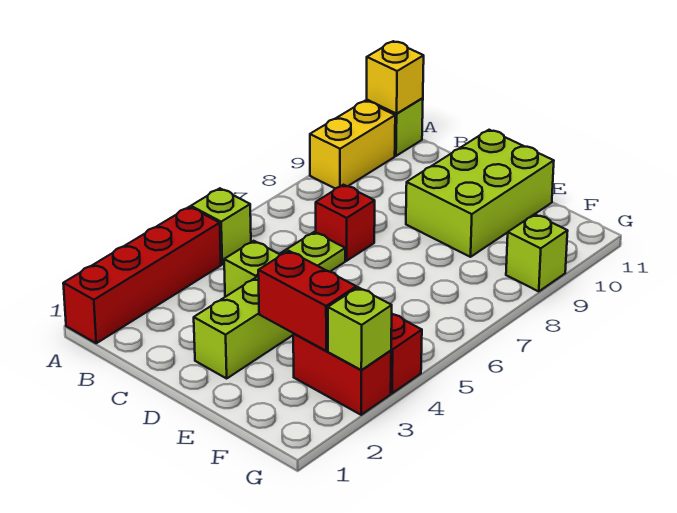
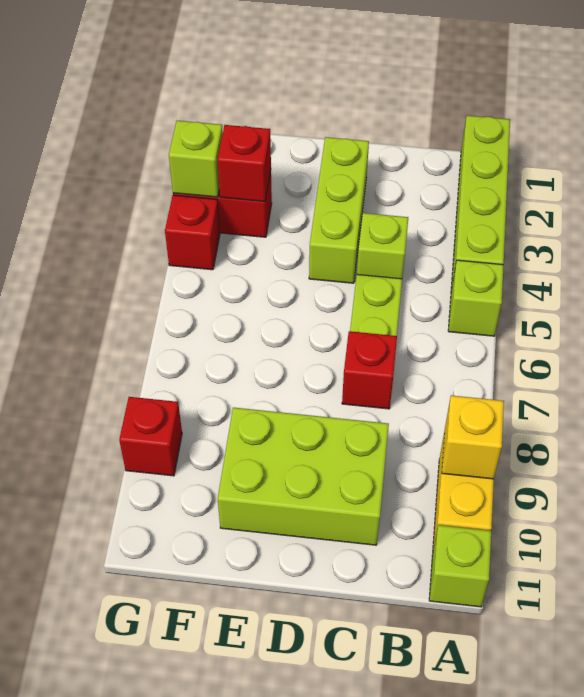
red 1x4 brick [63,207,221,343] -> lime 1x4 brick [451,116,510,291]
yellow 1x1 brick [367,41,424,114] -> yellow 1x1 brick moved to [442,395,504,479]
lime 2x3 brick [406,130,554,257] -> lime 2x3 brick turned to [218,407,389,545]
red 1x2 brick [258,251,356,351] -> red 1x1 brick [218,125,271,202]
lime 1x1 brick [506,214,568,292] -> red 1x1 brick [119,397,182,476]

